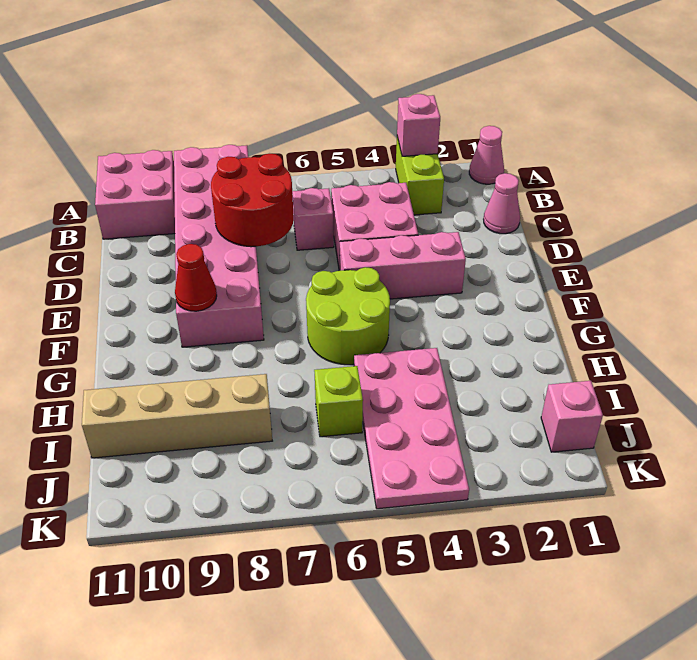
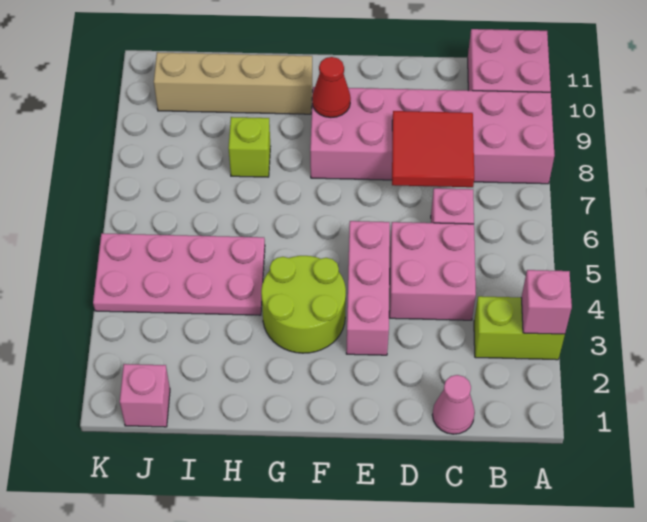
pink 1x1 cone [469,126,504,184] -> none
red 2x2 round brick [211,154,294,247] -> red 2x2 tile [392,111,474,187]
lime 2x2 round brick [306,267,390,365] -> lime 2x2 round brick moved to [261,256,346,353]
lime 1x1 brick [314,366,363,437] -> lime 1x1 brick moved to [229,117,270,177]
tan 1x4 brick [82,374,272,458] -> tan 1x4 brick turned to [154,52,312,114]

